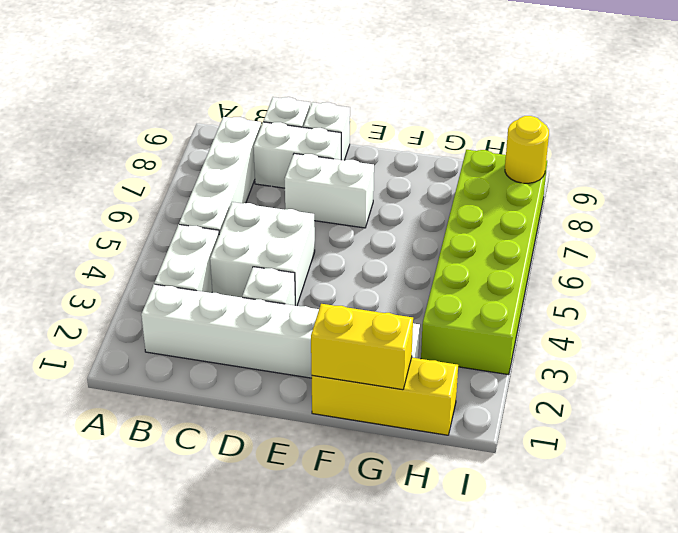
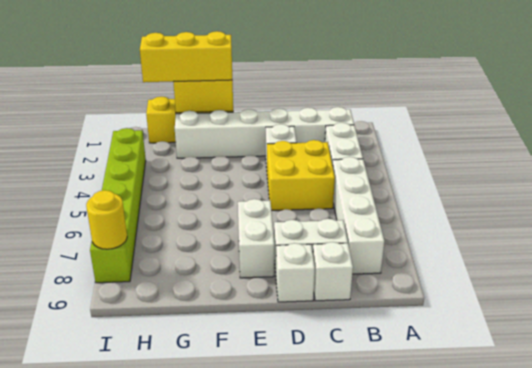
white 2x2 brick [210,202,315,306] -> yellow 2x2 brick [267,140,335,210]
white 1x2 brick [285,154,374,228] -> white 1x2 brick turned to [238,199,274,278]
none -> yellow 1x3 brick [140,31,232,82]
lime 2x6 brick [421,150,547,375] -> lime 1x6 brick [90,128,146,283]

